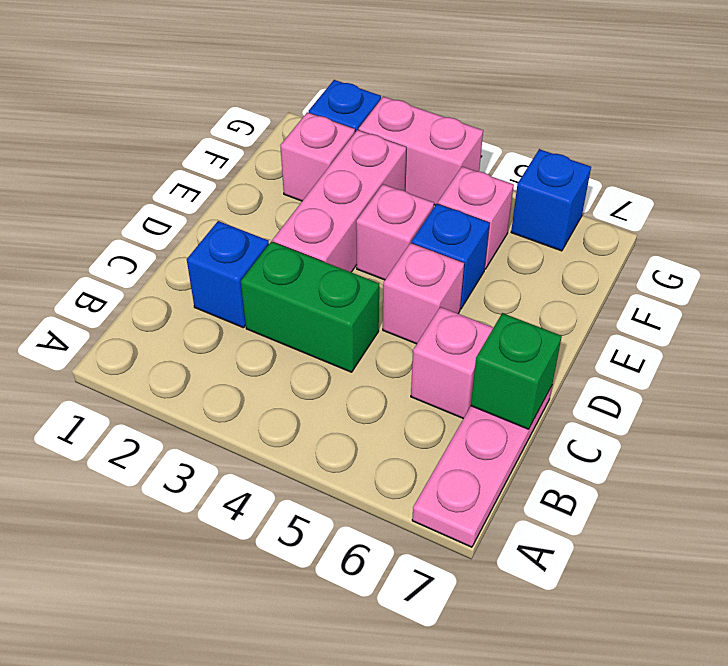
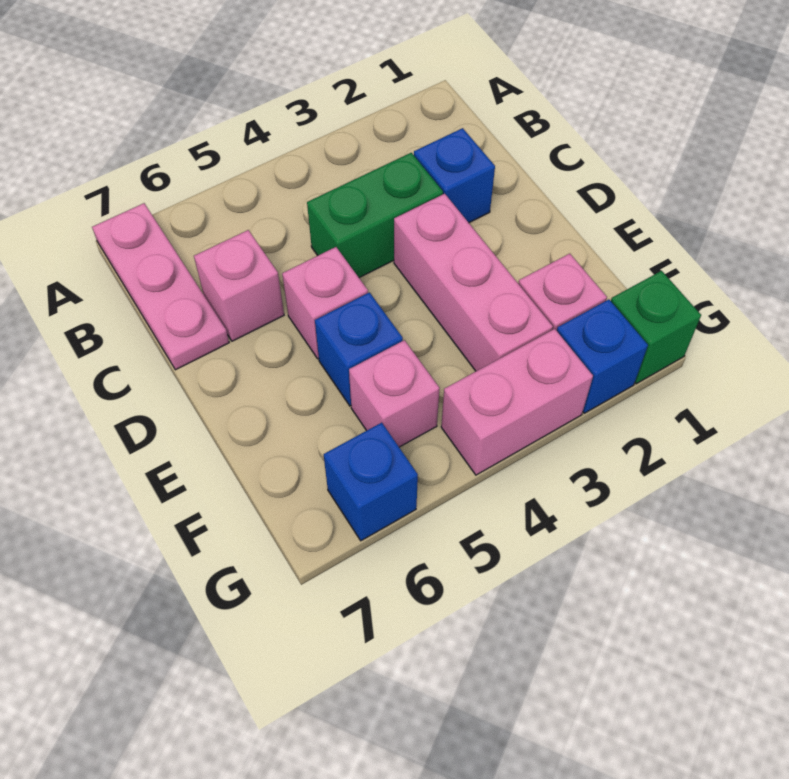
green 1x1 brick [471,313,562,429] -> green 1x1 brick moved to [611,271,701,384]
pink 1x1 brick [356,184,434,280] -> none

